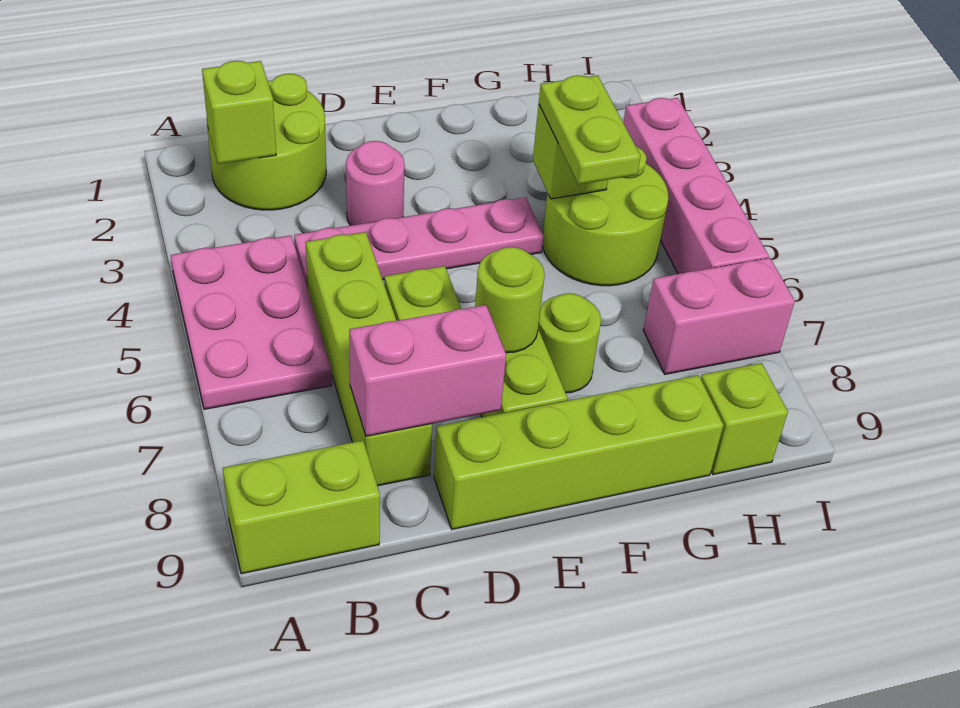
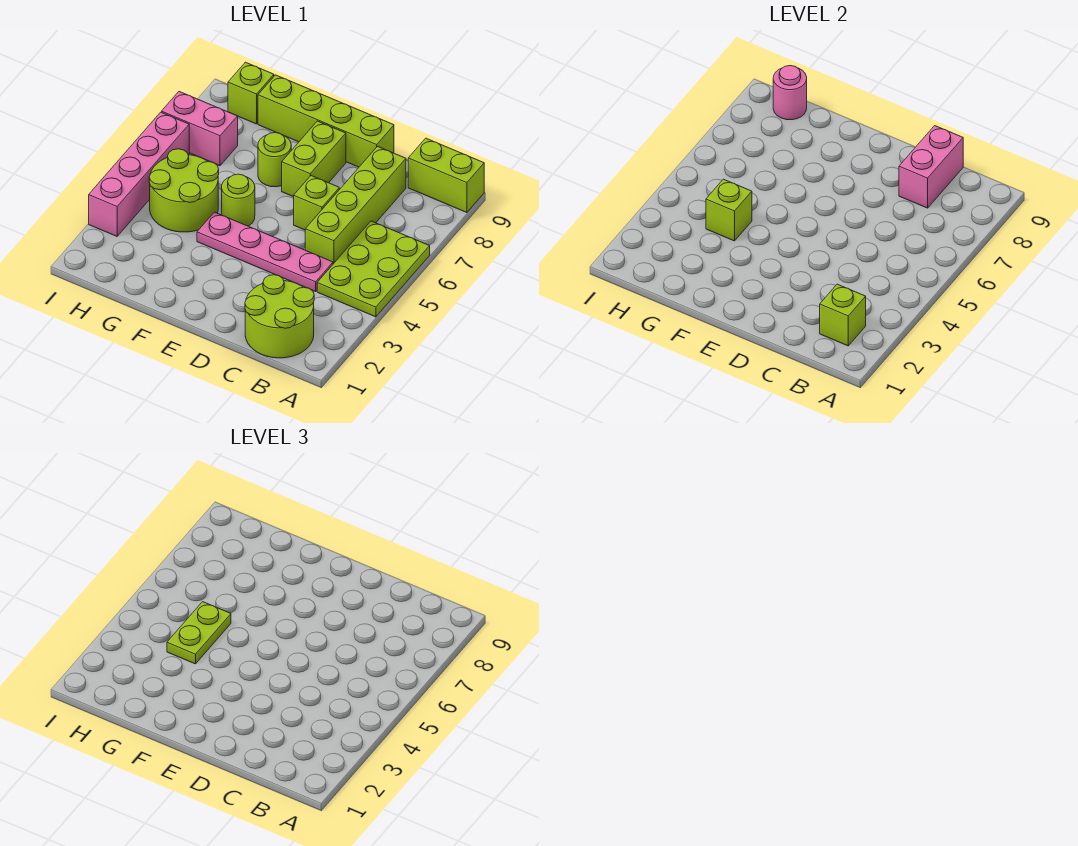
pink 2x3 plate [171,235,332,409] -> lime 2x3 plate [317,221,430,317]
pink 1x2 brick [349,305,506,436] -> pink 1x2 brick turned to [899,126,963,208]
pink 1x1 round brick [346,141,405,226] -> pink 1x1 round brick moved to [773,66,807,120]
lime 1x1 round brick [475,247,545,353] -> lime 1x1 round brick moved to [222,174,255,226]

